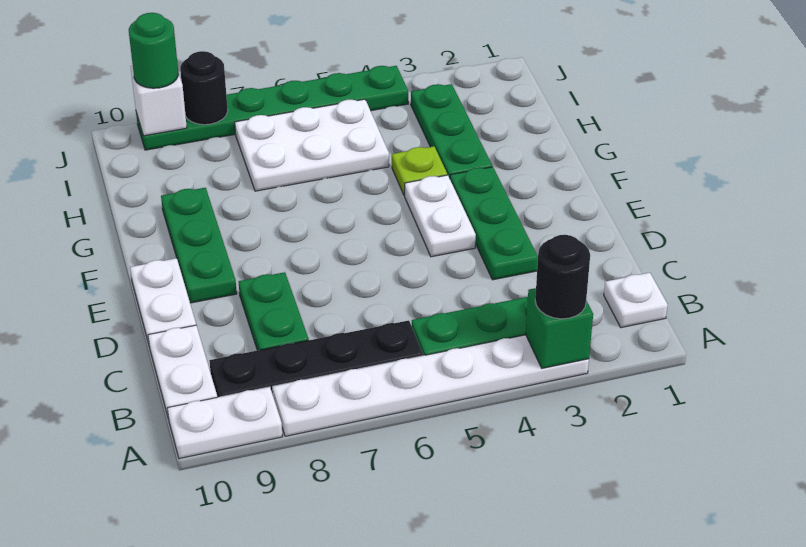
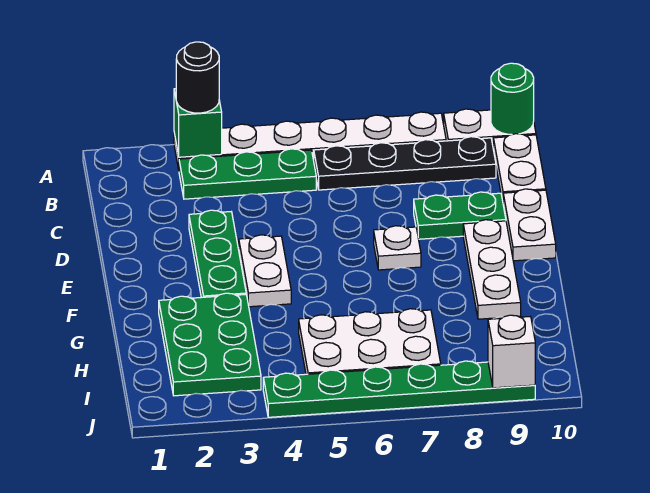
white 1x1 plate [604,273,668,328] -> white 1x1 plate moved to [374,226,421,270]
green 1x2 plate [239,272,309,350] -> green 1x2 plate turned to [414,192,506,239]
green 1x3 plate [161,188,237,303] -> white 1x3 plate [463,220,521,319]
green 1x3 plate [411,84,492,178] -> green 2x3 plate [159,293,261,396]
lime 1x1 plate [392,146,447,196] -> none
black 1x1 round brick [180,51,228,125] -> none
green 1x1 round brick [129,13,178,88] -> green 1x1 round brick moved to [491,63,534,134]

